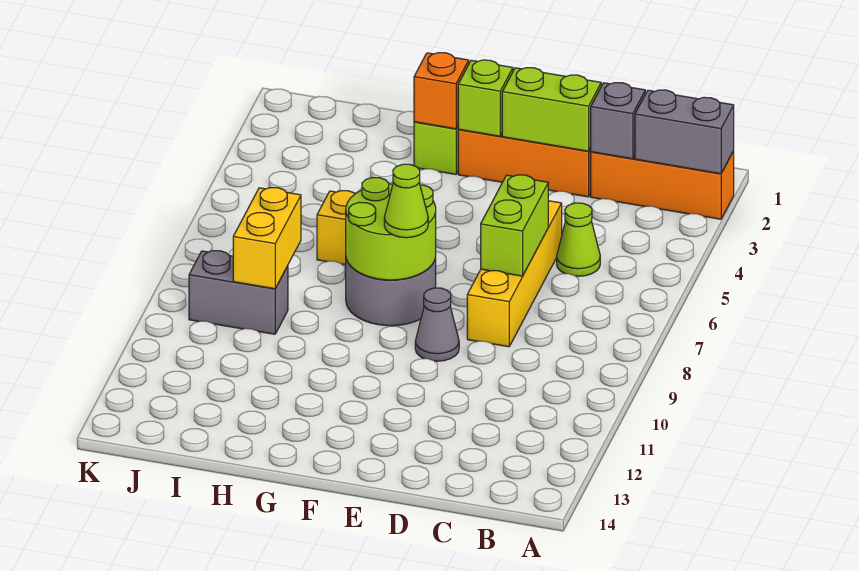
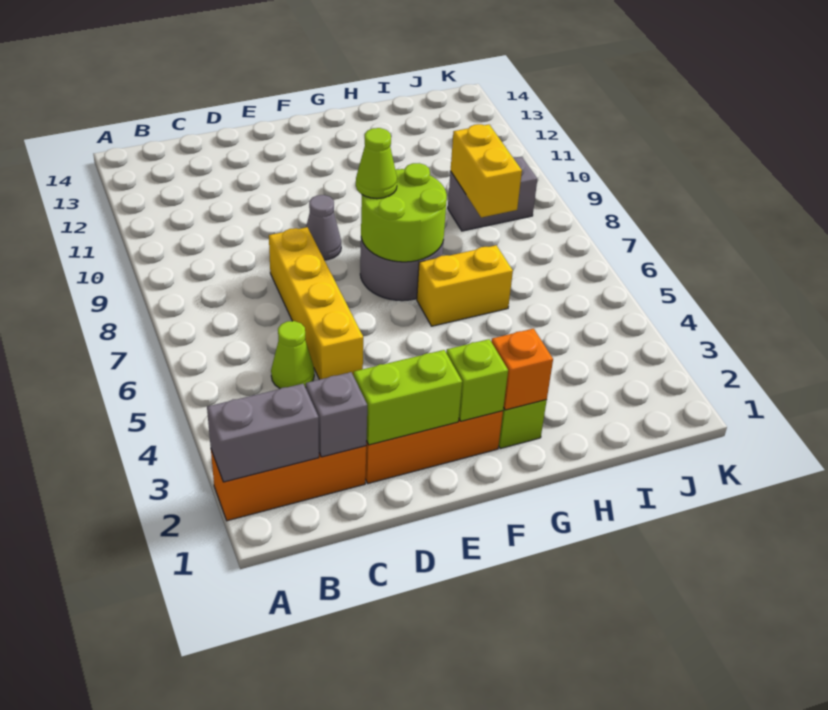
lime 1x2 brick [481,175,548,276] -> none

